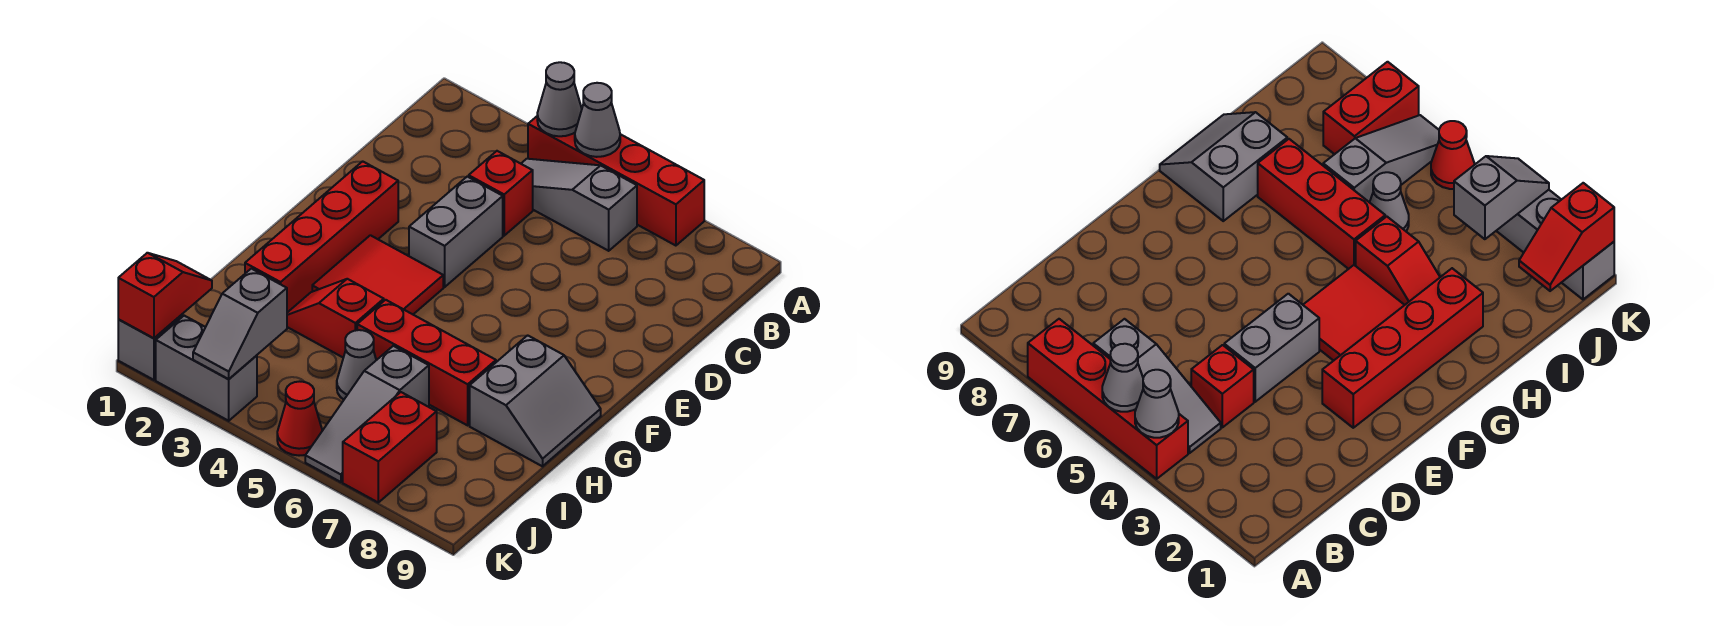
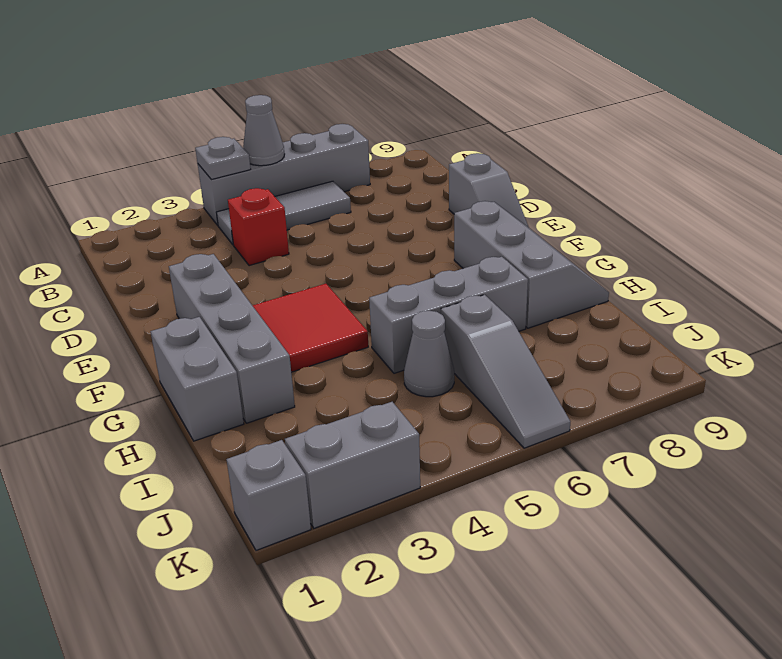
red 1x4 brick [528,117,704,246] -> grey 1x4 brick [198,124,370,225]
grey 1x1 cone [537,62,582,136] -> grey 1x1 plate [195,137,251,180]
grey 1x3 slope [521,159,637,251] -> grey 1x3 tile [216,181,351,245]
grey 1x2 brick [409,177,503,287] -> grey 1x2 brick moved to [150,317,244,441]
red 1x4 brick [245,161,398,312] -> grey 1x4 brick [169,254,295,423]
grey 2x2 slope [470,335,601,466] -> grey 2x3 slope [454,201,609,328]
red 1x2 slope [287,279,384,358] -> none
red 1x3 brick [357,300,496,425] -> grey 1x3 brick [369,257,528,373]
red 1x2 slope [118,253,212,338] -> none
grey 1x2 slope [193,269,287,379] -> grey 1x2 slope moved to [449,153,529,228]
red 1x2 brick [343,392,437,502] -> none
red 1x1 cone [277,381,322,456] -> none

